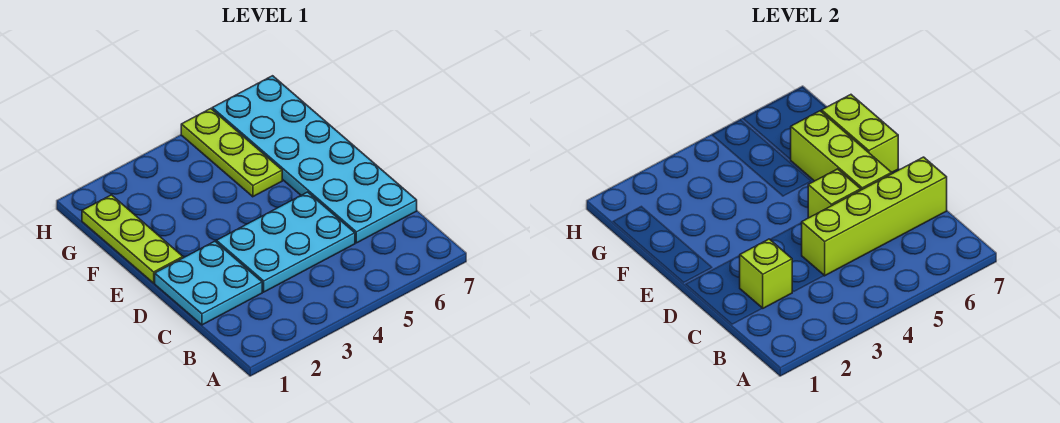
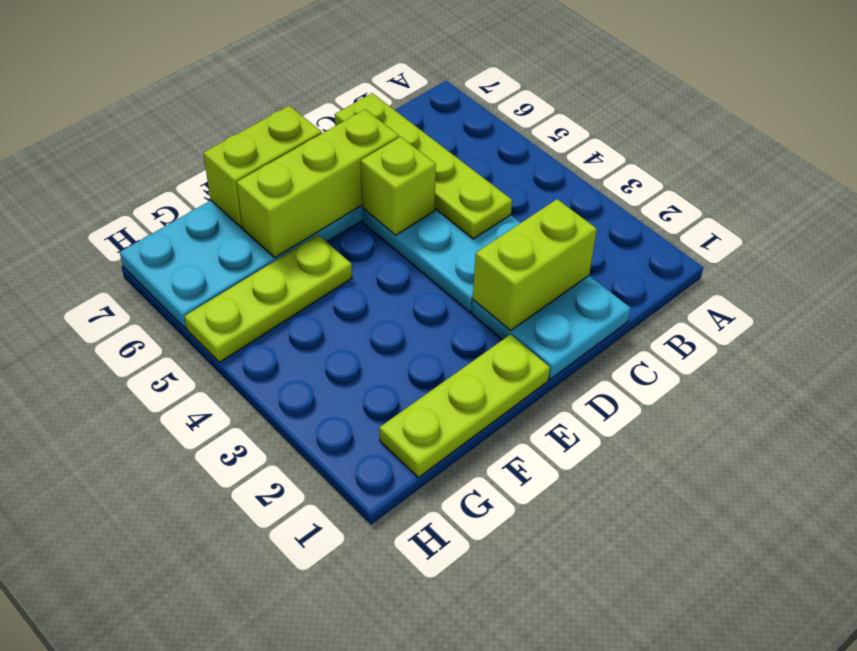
lime 1x1 brick [740,239,792,308] -> lime 1x2 brick [473,199,597,330]
lime 1x4 brick [802,157,947,276] -> lime 1x4 plate [335,93,512,239]

